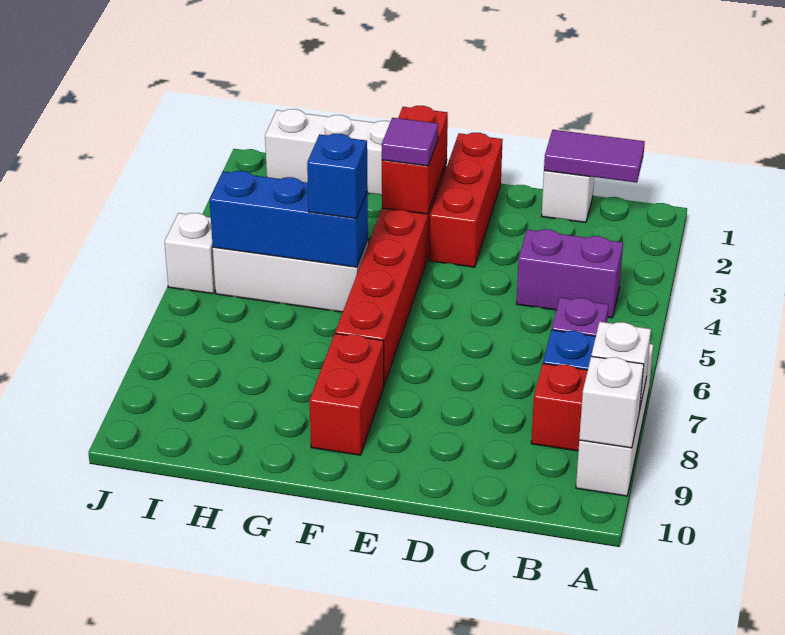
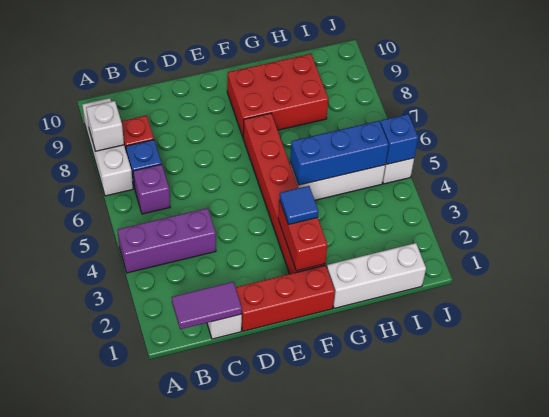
white 1x1 brick [579,356,644,448] -> none
purple 1x2 brick [516,229,623,318] -> purple 1x3 brick [118,208,216,273]
red 1x3 brick [429,133,503,267] -> red 1x3 brick turned to [235,265,335,331]
purple 1x1 tile [382,118,438,166] -> blue 1x1 tile [280,186,318,224]
red 1x2 brick [310,334,384,455] -> red 2x3 brick [227,54,328,137]
blue 1x1 brick [307,134,368,219] -> blue 1x1 brick moved to [380,114,418,164]

